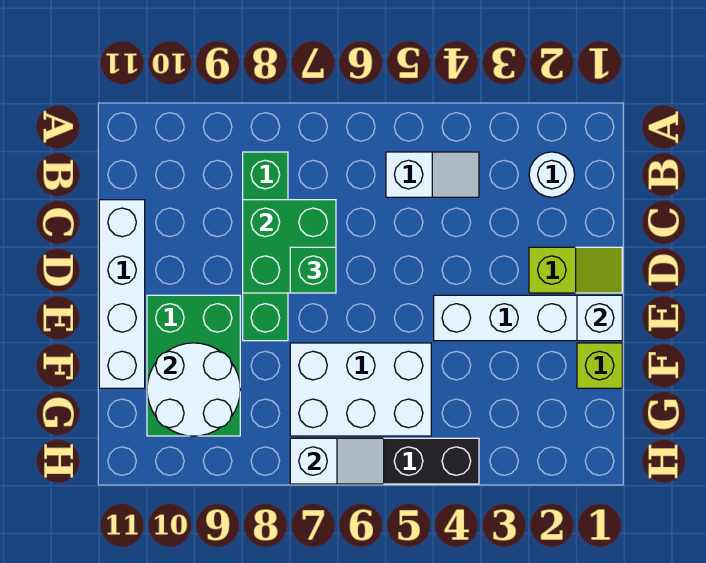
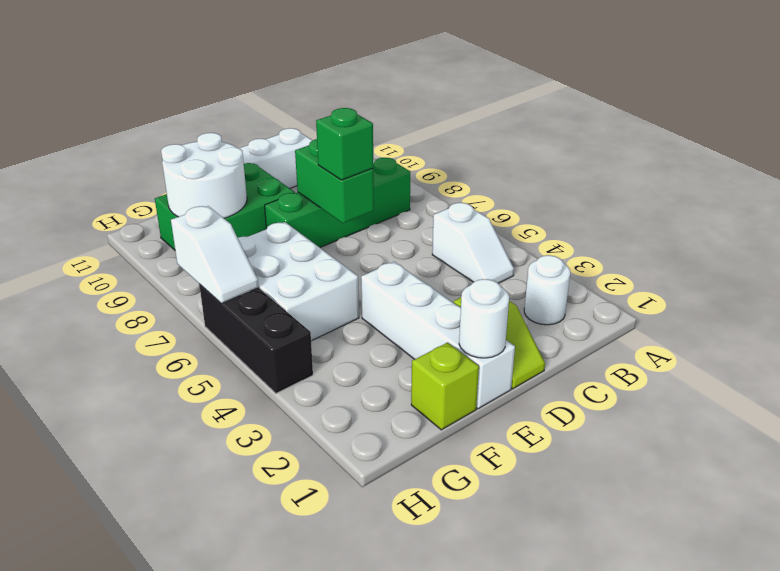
green 2x2 brick [243,200,336,293] -> green 1x2 brick [295,139,374,223]
white 1x1 brick [577,295,622,341] -> white 1x1 round brick [459,279,509,358]

